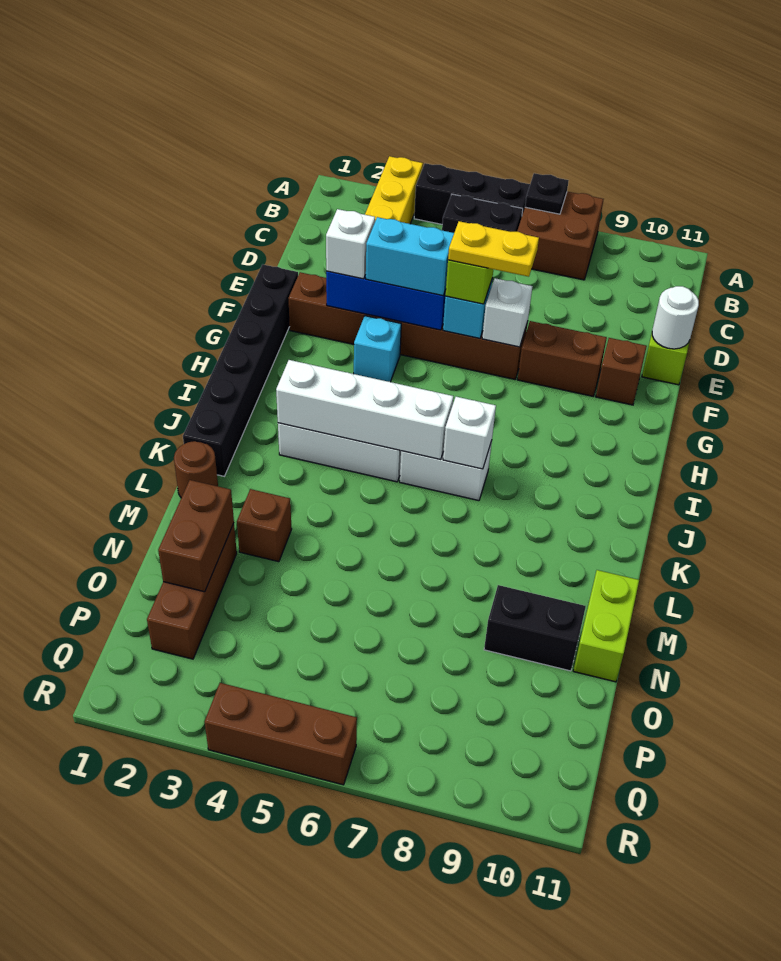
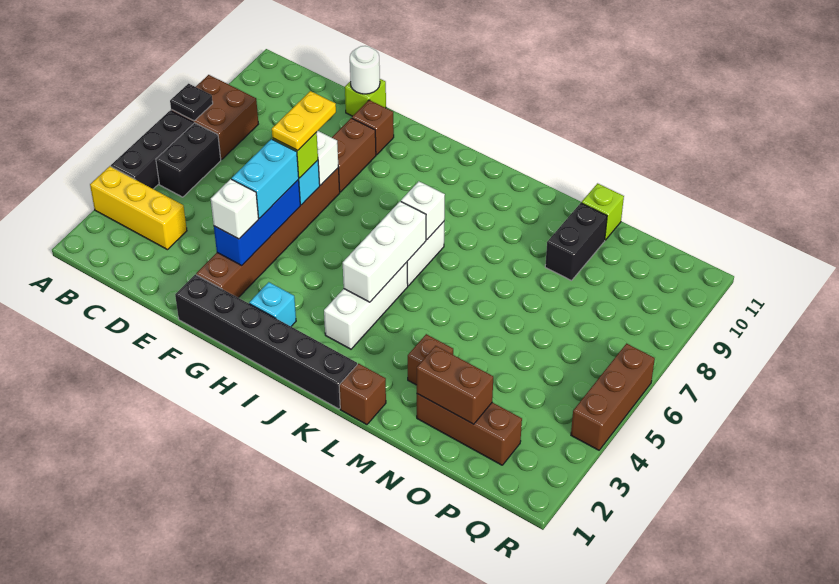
cyan 1x1 brick [354,316,401,382] -> cyan 1x1 brick moved to [249,282,296,326]
white 1x4 brick [276,360,453,460] -> white 1x3 brick [343,201,426,302]
brown 1x1 round brick [174,441,218,498] -> brown 1x1 brick [339,364,386,425]
lime 1x2 brick [573,570,639,682] -> lime 1x1 brick [582,183,624,240]

